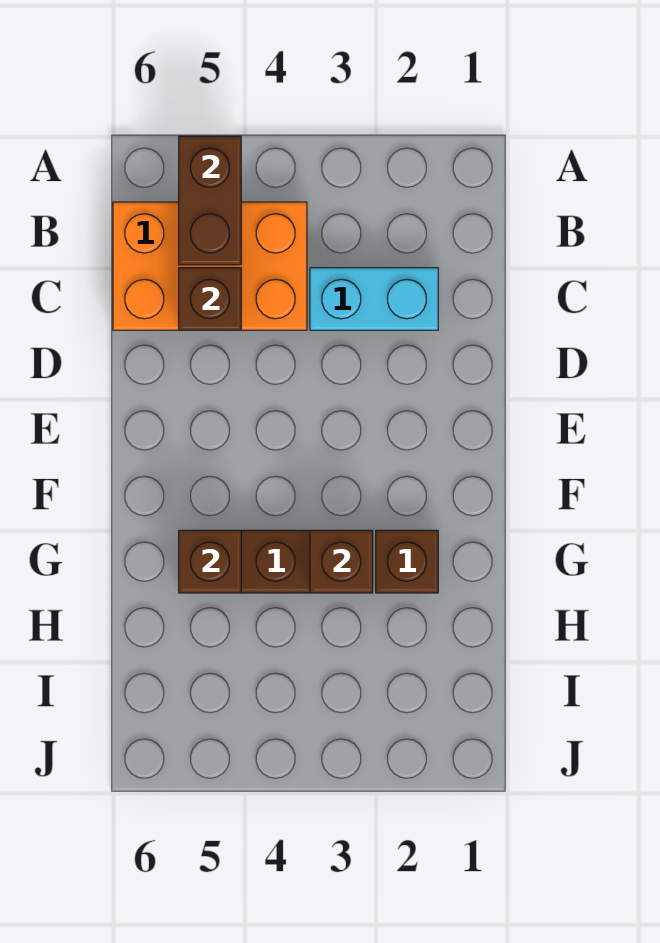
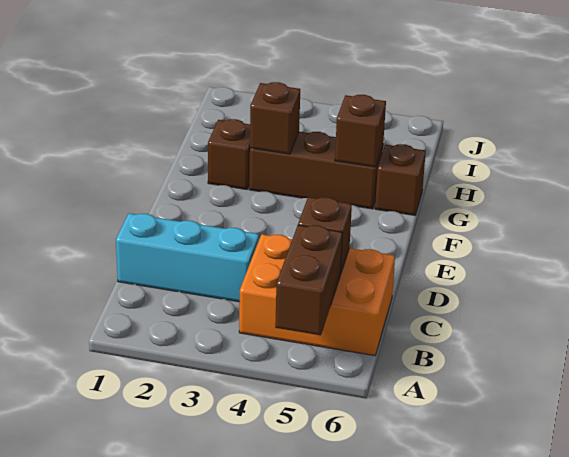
cyan 1x2 brick [310,268,438,330] -> cyan 1x3 brick [116,213,259,302]
none -> brown 1x1 brick [375,144,426,215]

